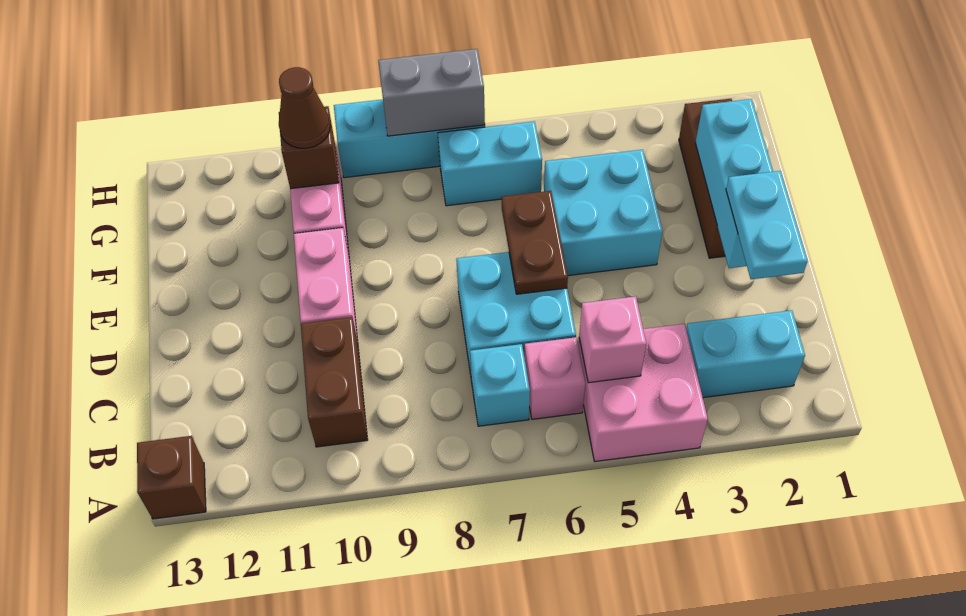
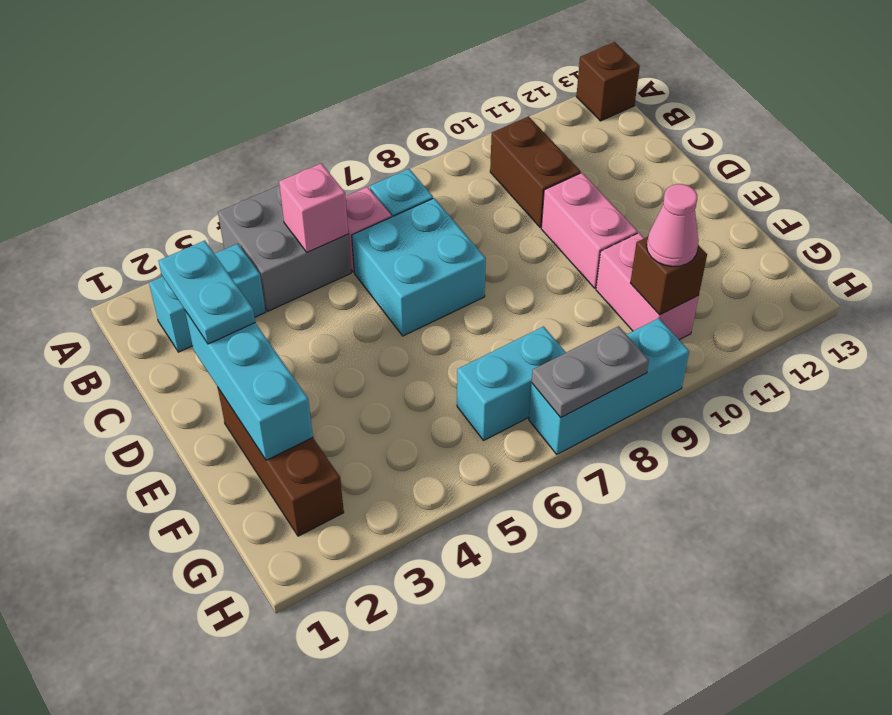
pink 2x2 brick [578,324,708,461] -> grey 2x2 brick [218,185,351,311]
brown 1x2 plate [502,191,568,294] -> none
cyan 2x2 brick [544,150,663,276] -> none
brown 1x1 cone [279,67,330,148] -> pink 1x1 cone [647,184,699,267]
grey 1x2 brick [378,49,485,136] -> grey 1x2 plate [532,326,649,418]

